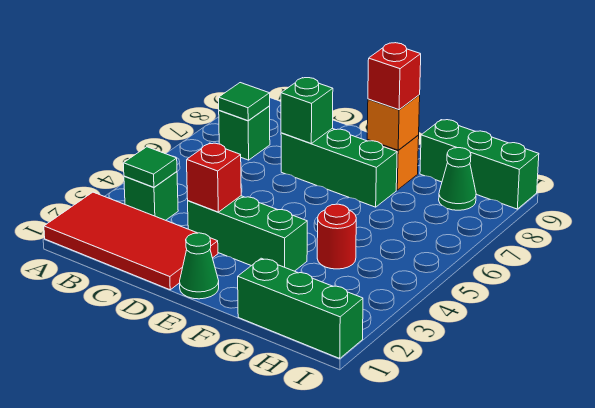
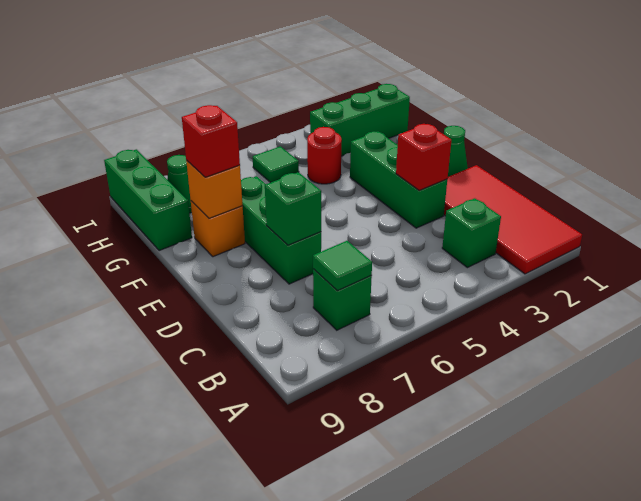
green 1x1 tile [123,147,177,187] -> green 1x1 tile moved to [253,146,299,183]
green 1x3 brick [238,258,363,358] -> green 1x3 brick turned to [310,84,410,156]

